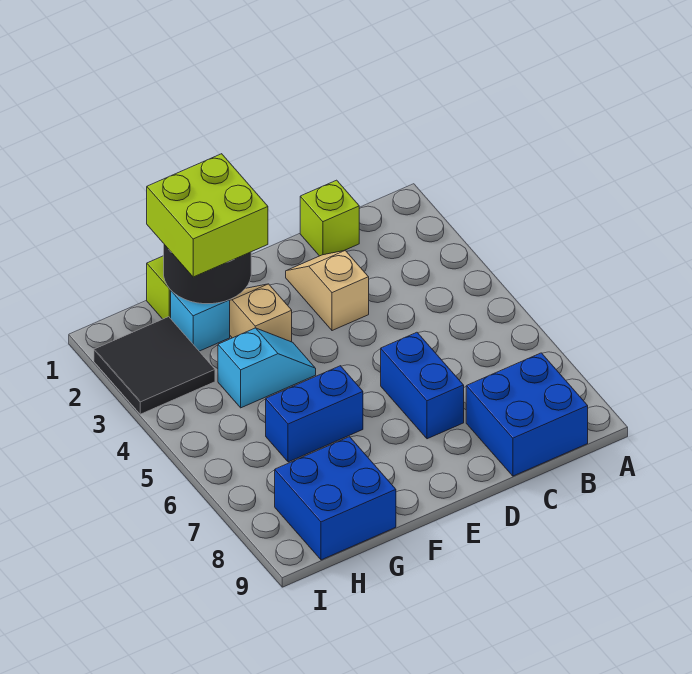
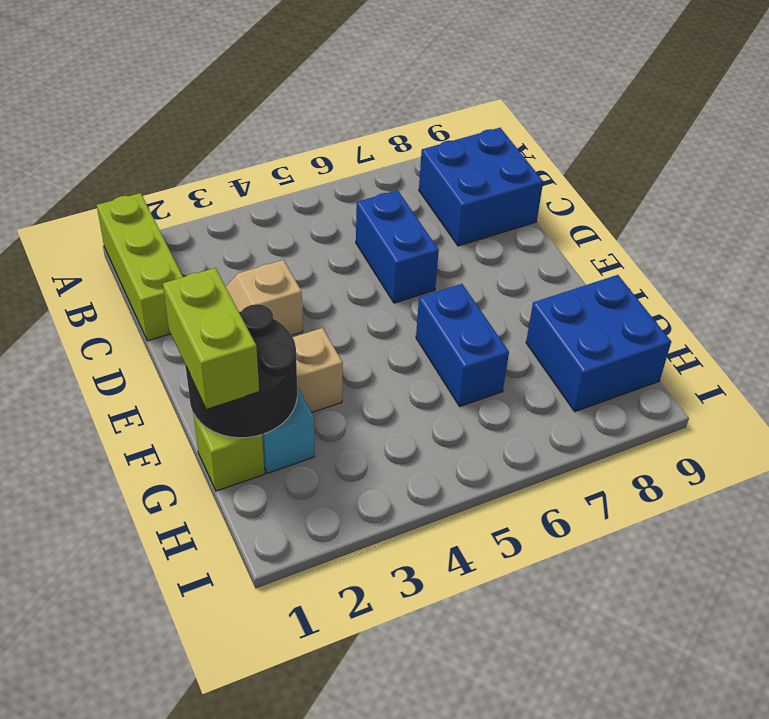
lime 1x1 brick [300,180,359,256] -> lime 1x3 brick [97,193,183,341]
blue 1x2 brick [381,332,464,439] -> blue 1x2 brick turned to [356,190,439,303]
lime 2x2 brick [147,154,268,277] -> lime 1x2 brick [163,268,259,409]
cyan 1x2 slope [218,328,316,408] -> none
black 2x2 tile [94,317,215,414] -> none

